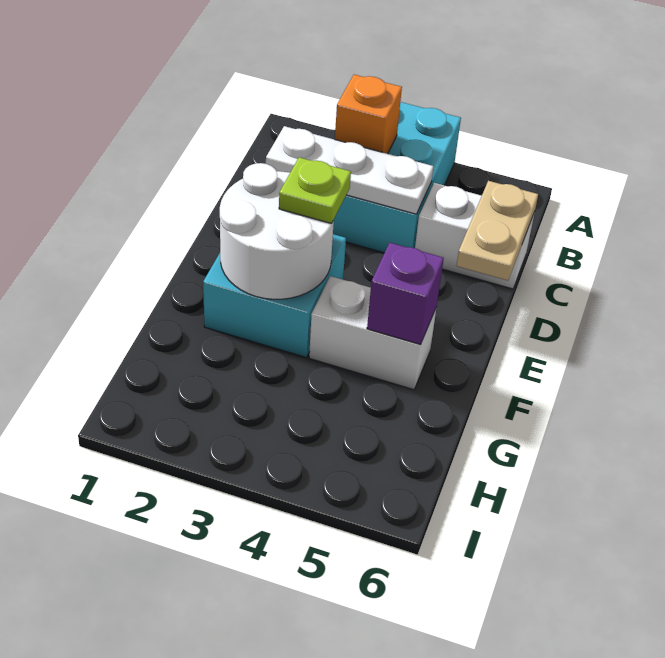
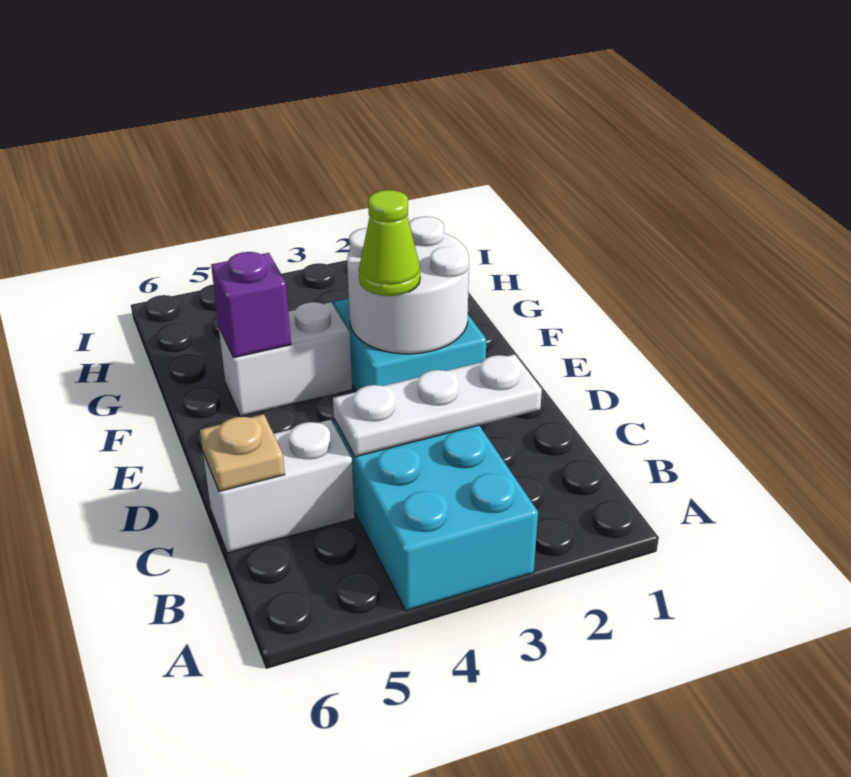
orange 1x1 brick [335,75,402,154] -> none
tan 1x2 plate [456,181,538,281] -> tan 1x1 plate [200,414,285,491]
lime 1x1 plate [279,157,351,224] -> lime 1x1 cone [359,190,420,296]

